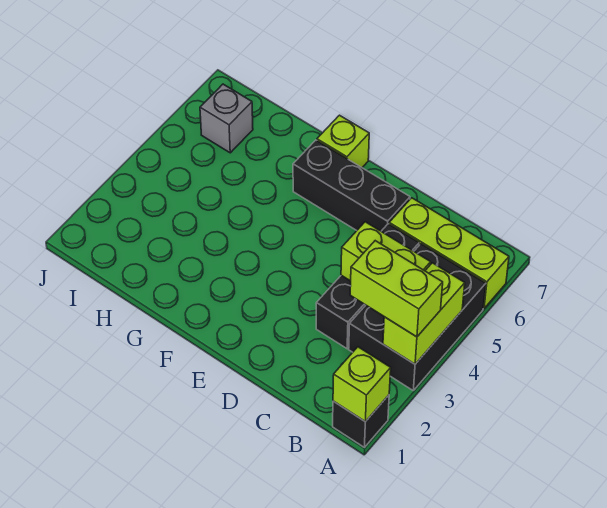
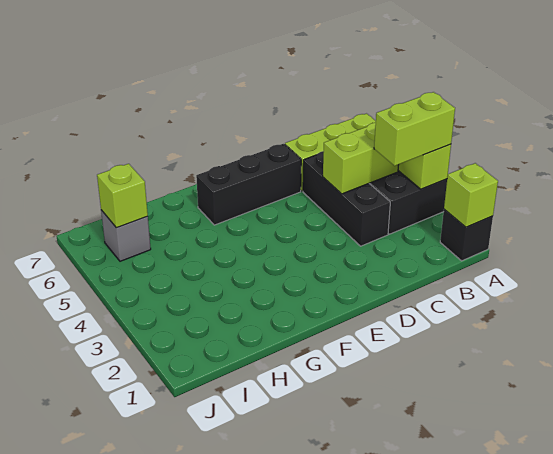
lime 1x1 brick [317,115,369,167] -> lime 1x1 brick moved to [97,164,148,228]

